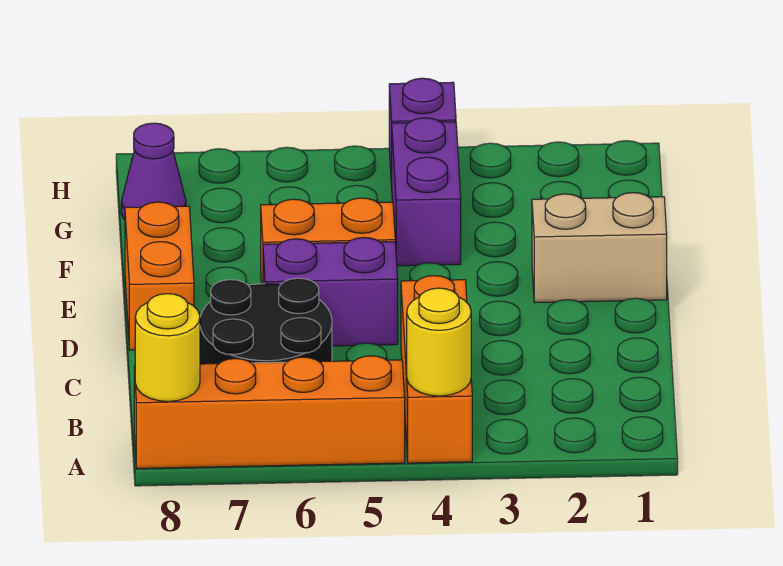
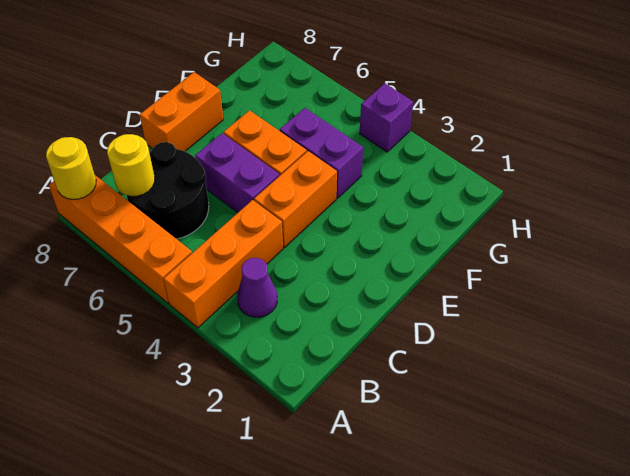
yellow 1x1 round brick [407,288,471,396] -> yellow 1x1 round brick moved to [107,134,155,196]
none -> orange 1x2 brick [254,151,337,247]
tan 1x2 brick [532,193,667,302] -> none
purple 1x2 brick [392,118,461,266] -> purple 1x2 brick turned to [280,108,363,198]
purple 1x1 cone [121,123,186,220] -> purple 1x1 cone moved to [237,258,277,317]

